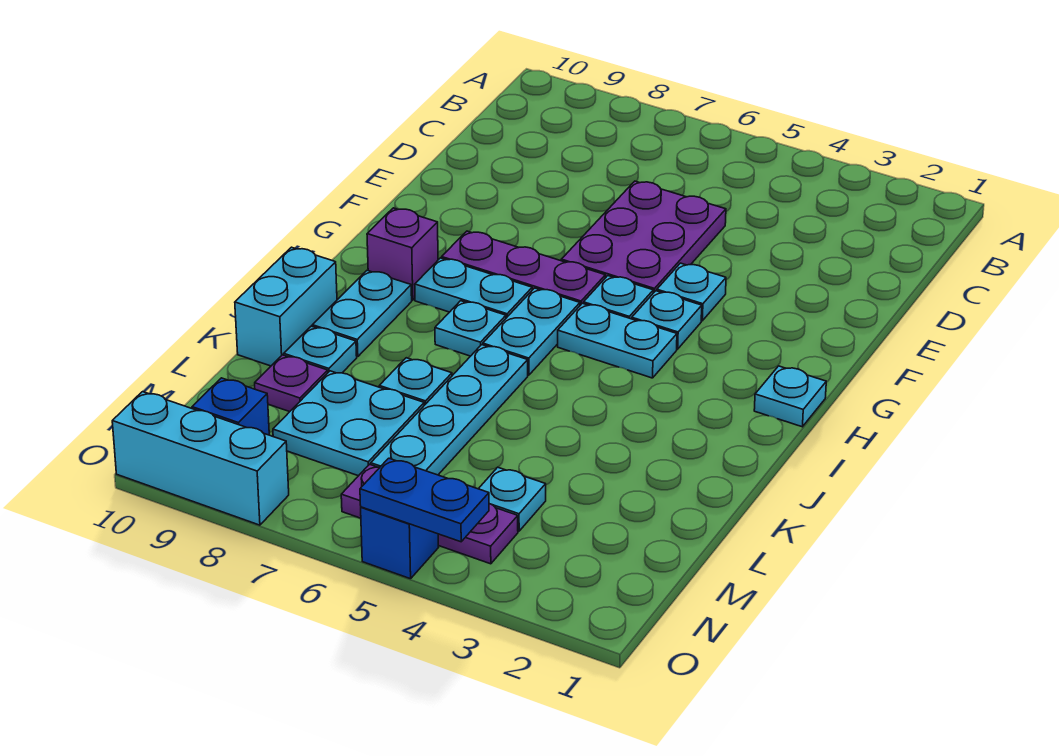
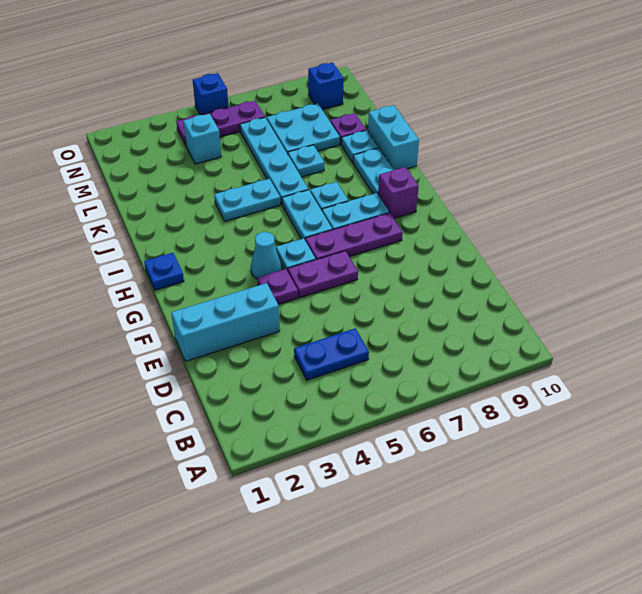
purple 2x3 plate [561,181,726,293] -> purple 1x2 plate [288,251,358,298]
cyan 1x1 plate [657,263,726,321] -> purple 1x1 plate [257,269,298,305]
cyan 1x1 plate [632,291,702,349] -> cyan 1x1 cone [251,232,281,279]
cyan 1x1 plate [754,366,826,427] -> blue 1x1 plate [144,253,184,290]
cyan 1x2 plate [558,303,677,378] -> cyan 1x2 plate moved to [214,179,280,221]
cyan 1x1 plate [479,467,546,531] -> cyan 1x1 brick [183,114,221,164]
blue 1x2 plate [360,458,489,542] -> blue 1x2 plate moved to [294,328,369,380]
cyan 1x3 brick [112,392,289,525] -> cyan 1x3 brick moved to [171,283,280,361]

